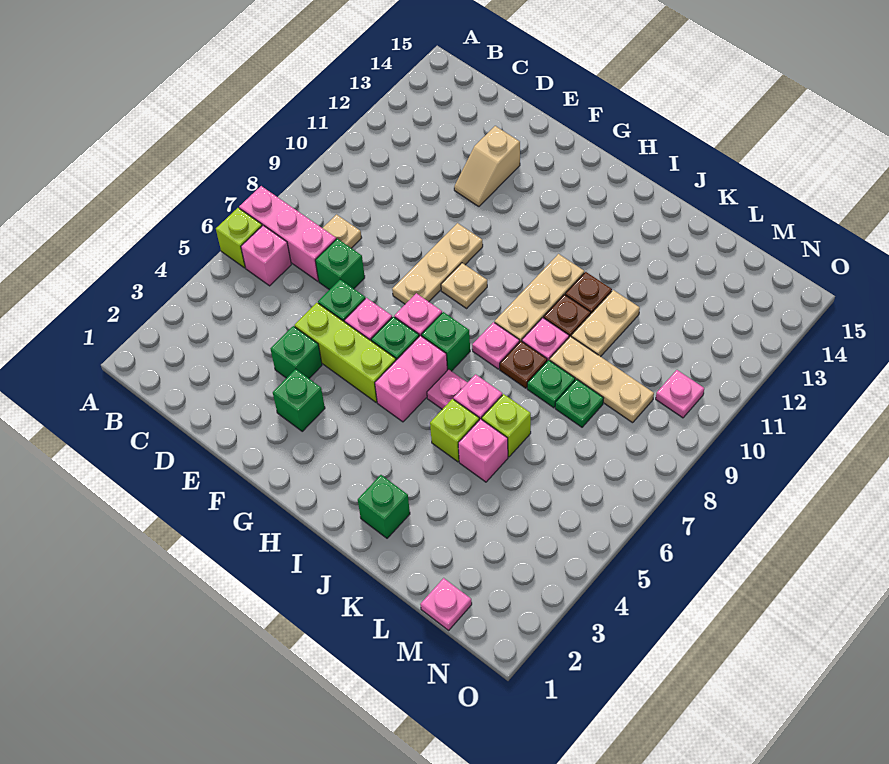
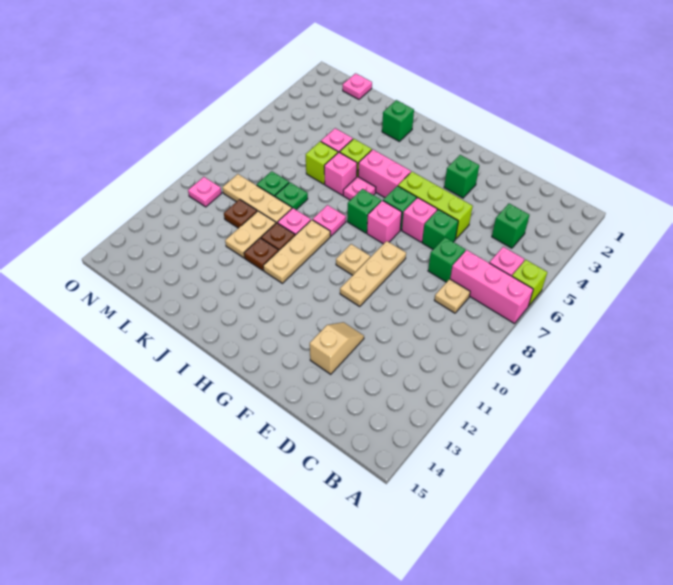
green 1x1 brick [271,326,322,378] -> green 1x1 brick moved to [492,204,529,248]
pink 1x2 brick [375,336,447,422] -> pink 1x2 brick turned to [358,150,411,198]
brown 1x1 plate [500,341,547,388] -> brown 1x1 plate moved to [224,199,257,228]

